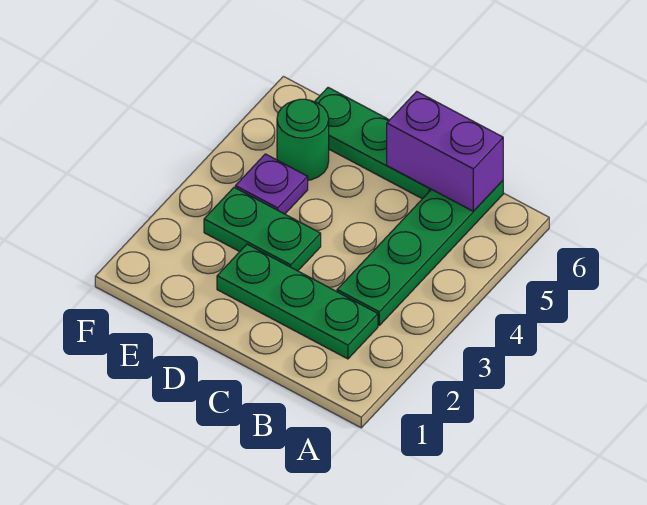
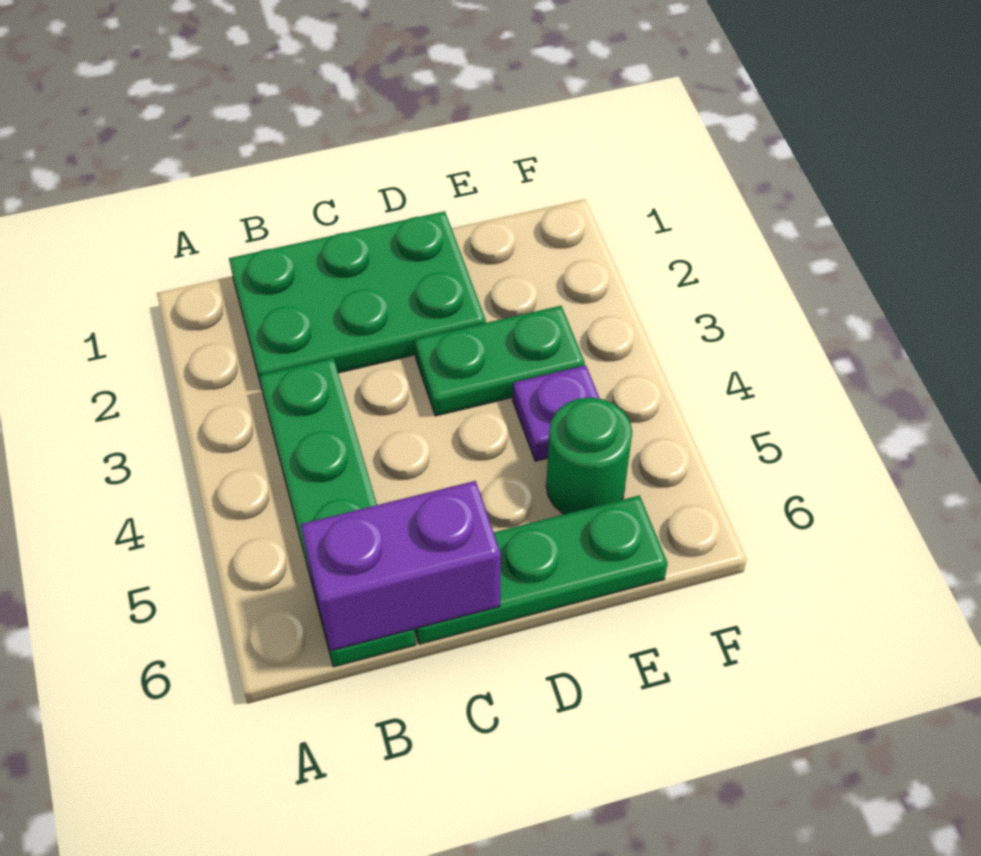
green 1x3 plate [217,244,378,359] -> green 2x3 plate [229,211,486,384]

